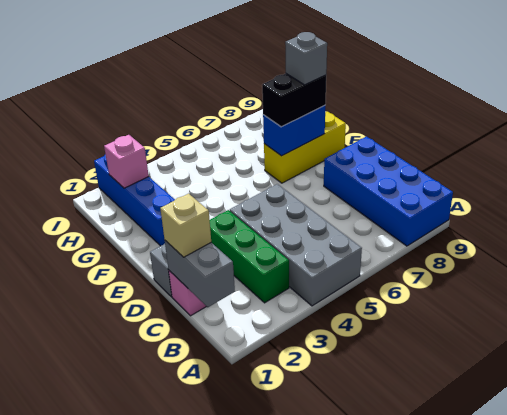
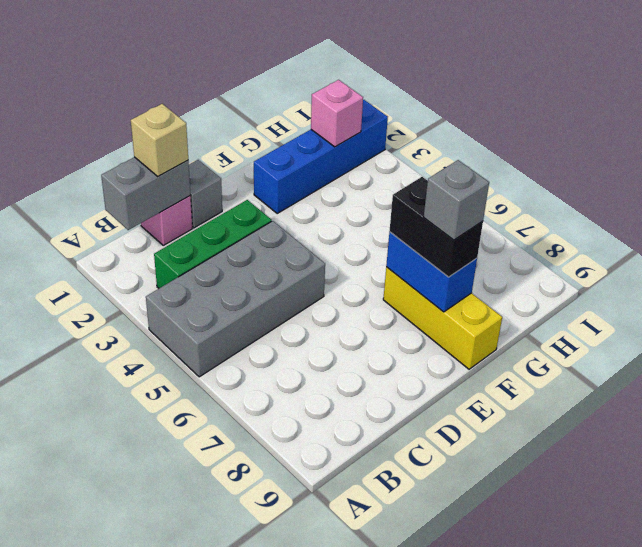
blue 2x4 brick [324,137,453,246] -> none

